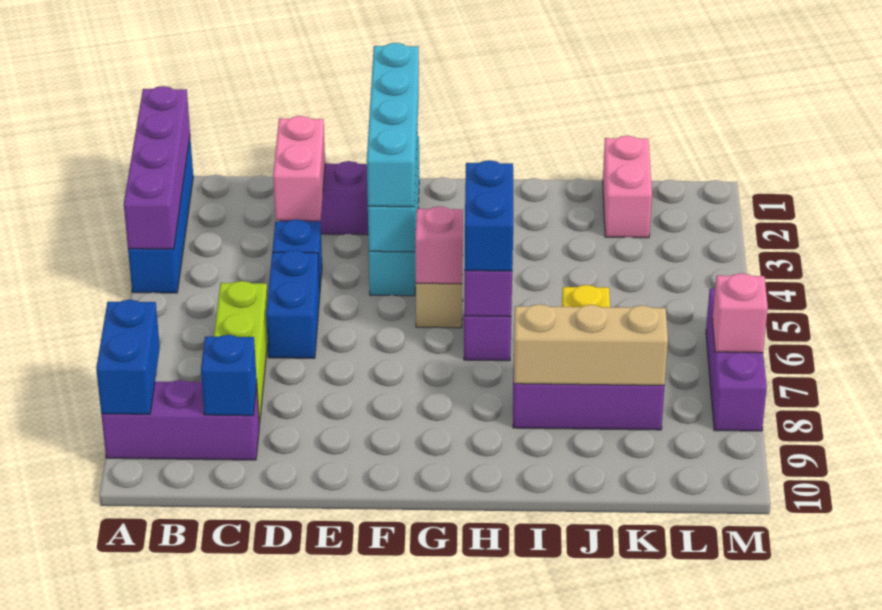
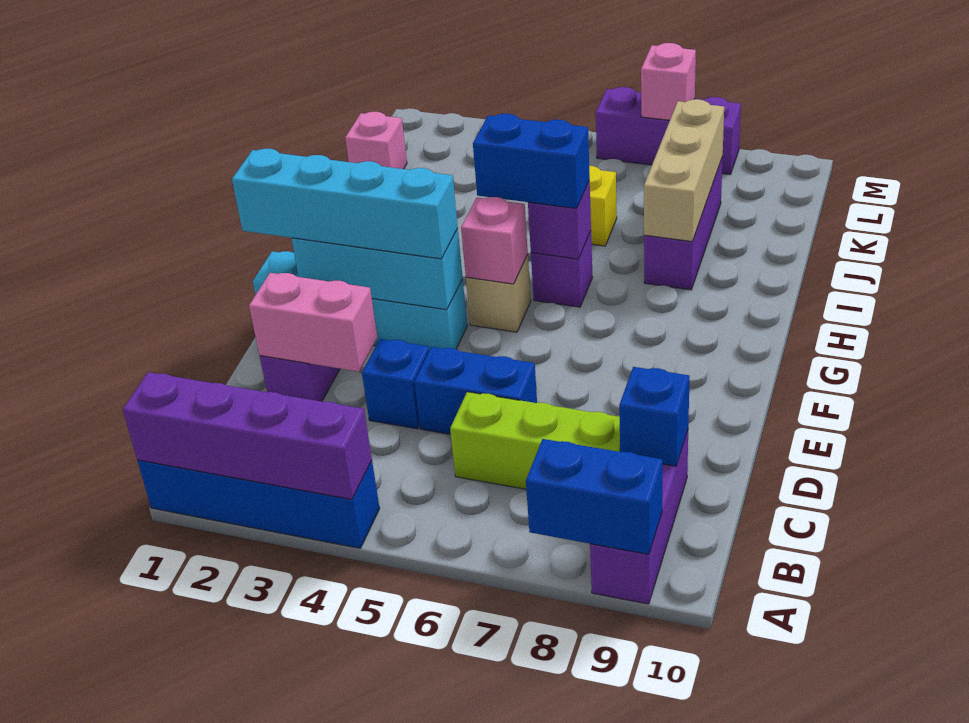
pink 1x2 brick [603,136,652,238] -> pink 1x1 brick [345,112,407,169]

